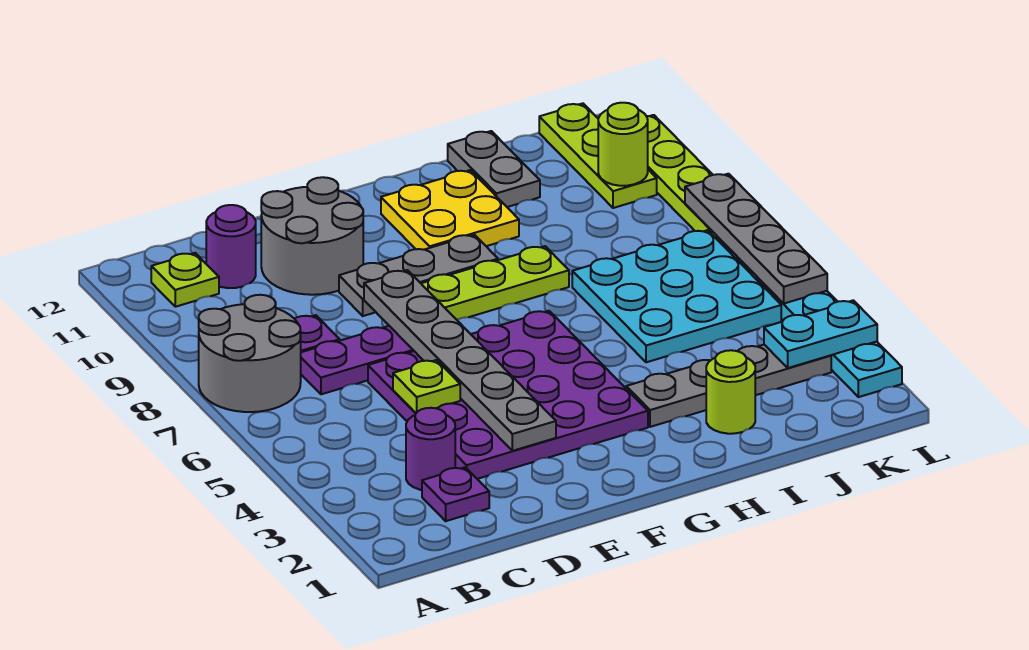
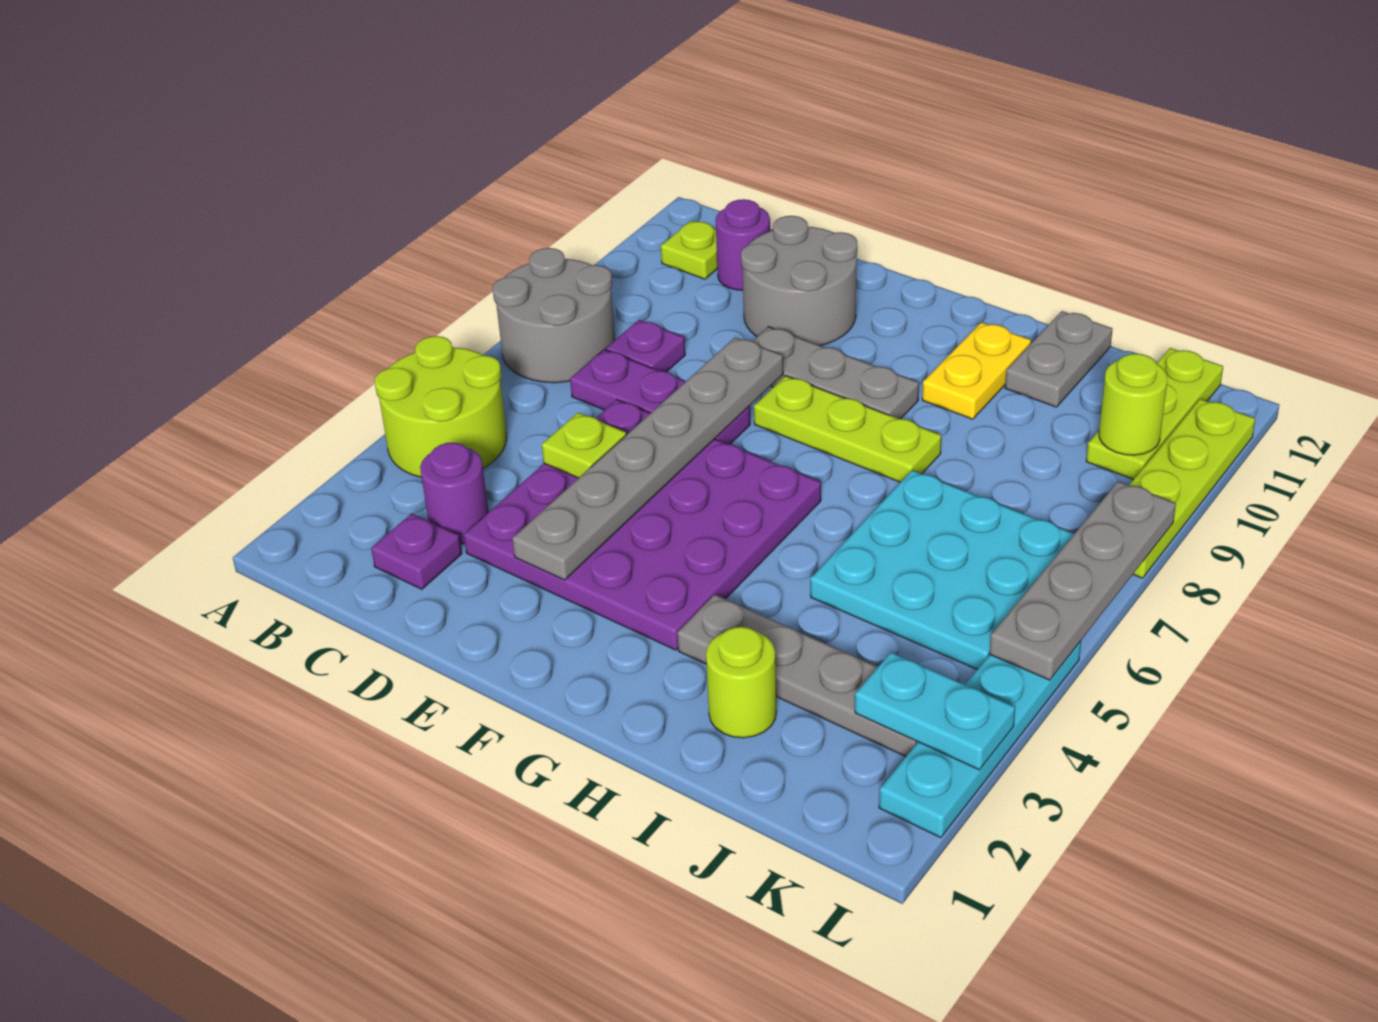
none -> lime 2x2 round brick [374,336,507,477]
yellow 2x2 plate [381,170,519,250] -> yellow 1x2 plate [922,322,1031,419]

